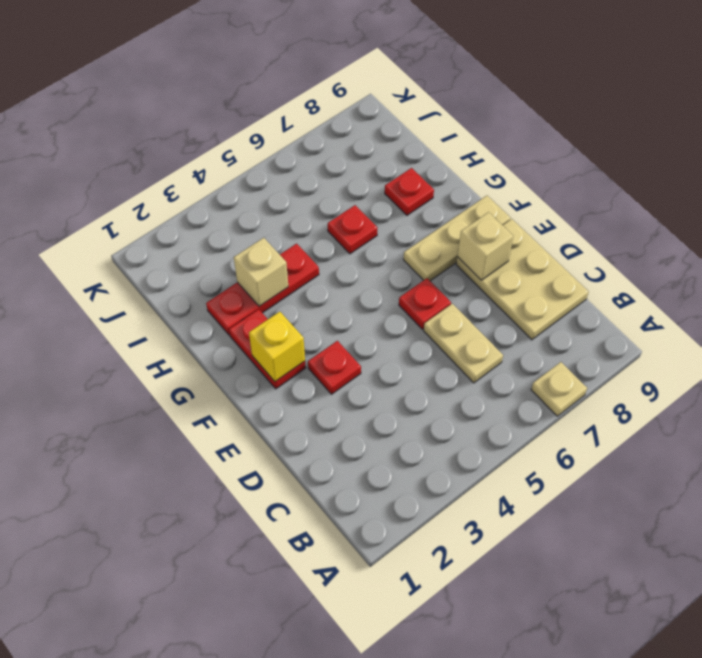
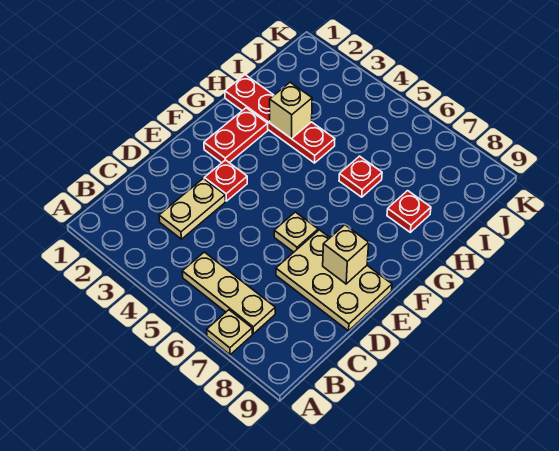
tan 1x2 plate [424,304,503,383] -> tan 1x2 plate moved to [159,178,225,239]
tan 2x3 plate [456,219,589,340] -> tan 2x3 plate turned to [276,230,392,331]
red 1x1 plate [399,278,451,329] -> tan 1x1 plate [274,212,318,252]
yellow 1x1 brick [249,312,305,381] -> none
tan 1x3 plate [404,196,511,281] -> tan 1x3 plate moved to [182,252,275,334]
red 1x3 plate [206,244,319,335] -> red 1x4 plate [225,75,335,163]

